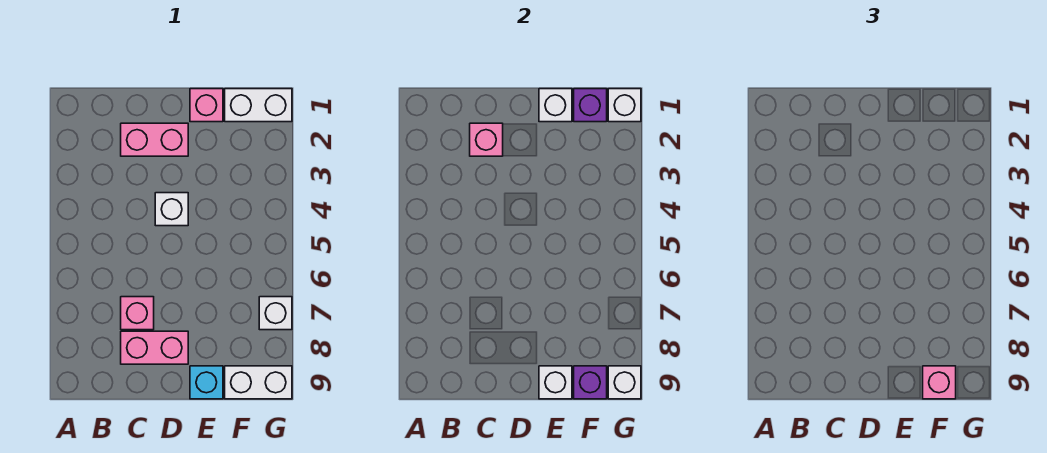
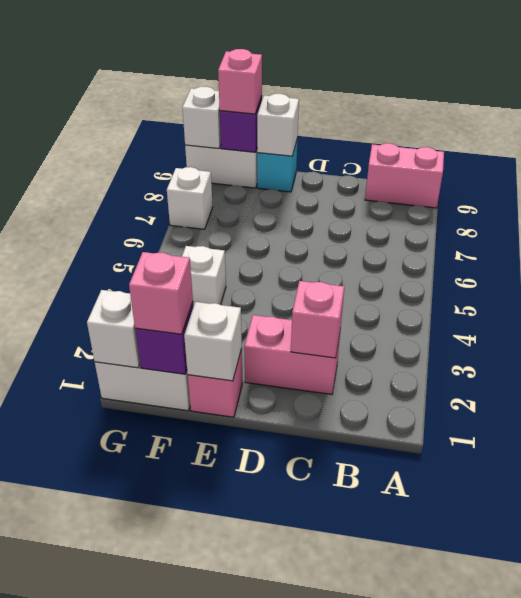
pink 1x1 brick [121,297,154,330] -> pink 1x1 brick moved to [129,252,193,334]
pink 1x2 brick [121,331,188,364] -> pink 1x2 brick moved to [365,143,444,208]
white 1x1 brick [155,193,188,226] -> white 1x1 brick moved to [182,246,226,307]

